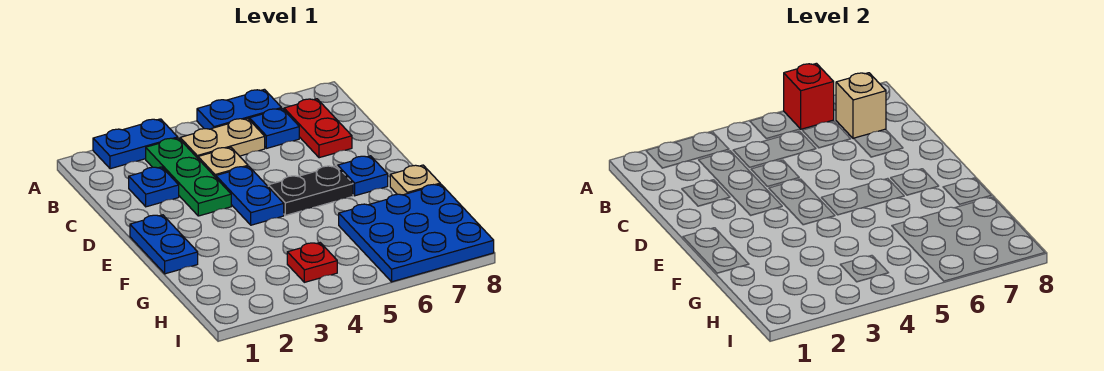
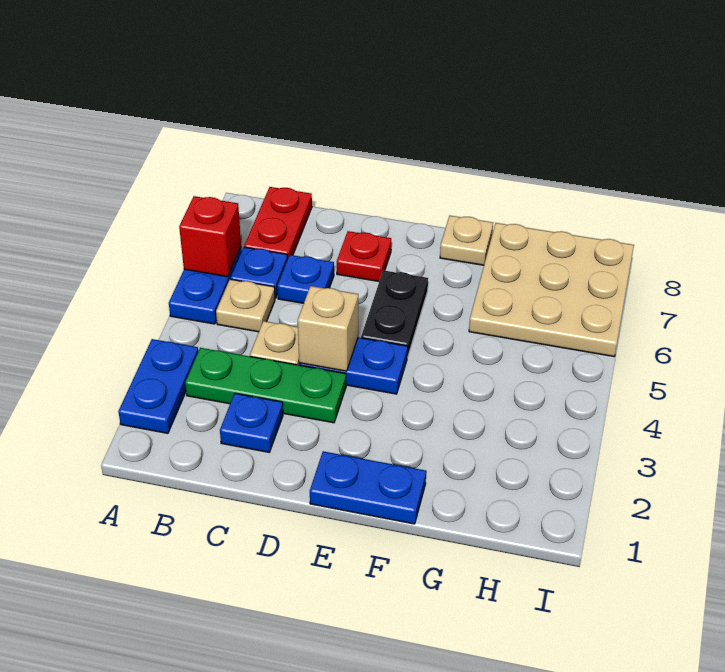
tan 1x2 plate [180,118,265,158] -> tan 1x1 plate [216,279,275,332]
red 1x2 plate [284,99,352,158] -> red 1x2 plate turned to [244,187,312,258]
tan 1x1 brick [836,73,886,139] -> tan 1x1 brick moved to [298,286,358,371]
blue 1x1 plate [338,156,388,196] -> blue 1x1 plate moved to [277,255,334,303]
blue 3x3 plate [339,184,494,282] -> tan 3x3 plate [469,223,634,356]
red 1x1 plate [287,243,337,282] -> red 1x1 plate moved to [337,231,391,281]

